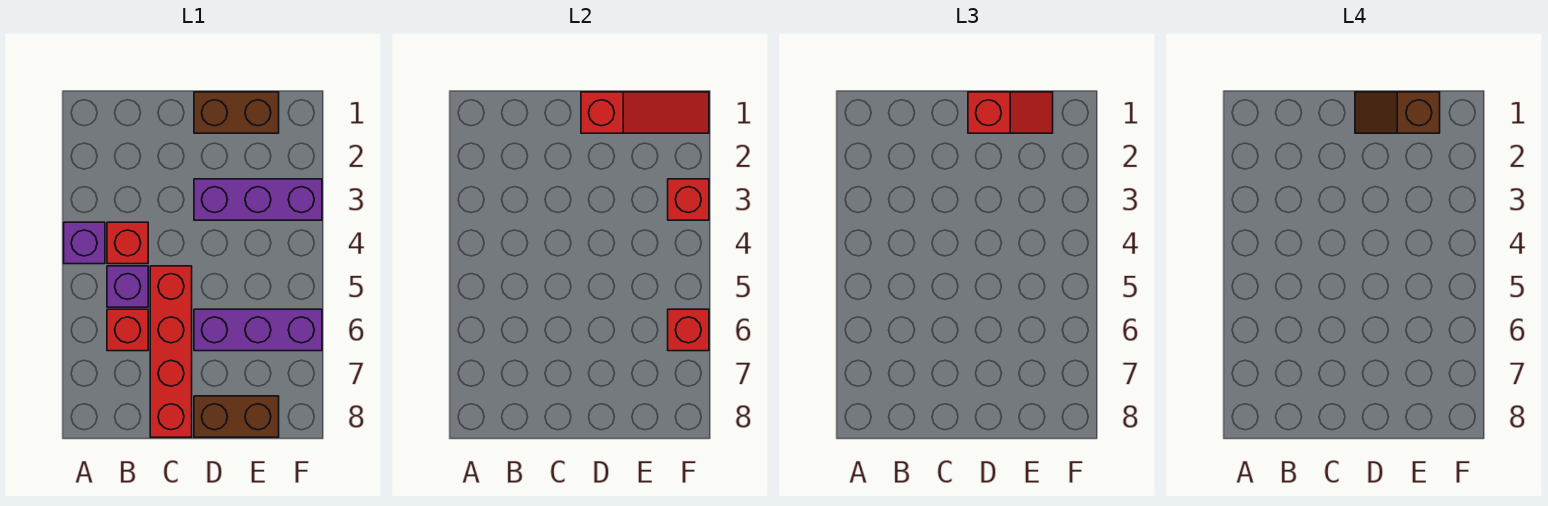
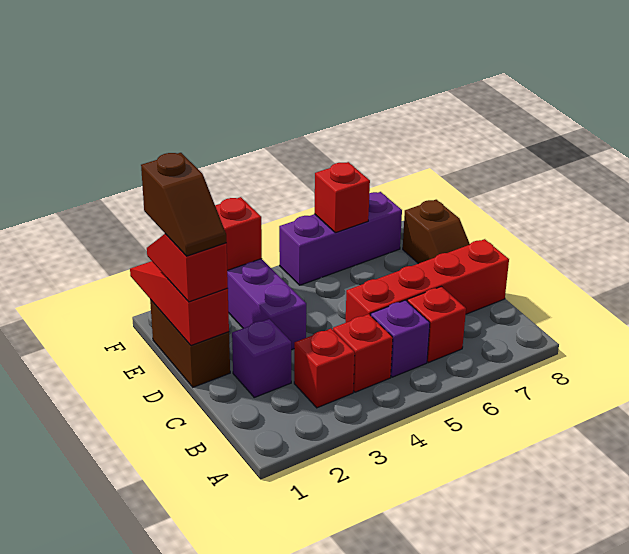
purple 1x1 brick [64,222,105,264] -> purple 1x1 brick moved to [232,319,291,397]
none -> red 1x1 brick [294,329,355,408]
purple 1x3 brick [194,309,322,351] -> purple 1x3 brick turned to [279,192,402,285]
brown 1x2 brick [194,396,279,437] -> brown 1x2 slope [403,200,470,264]

